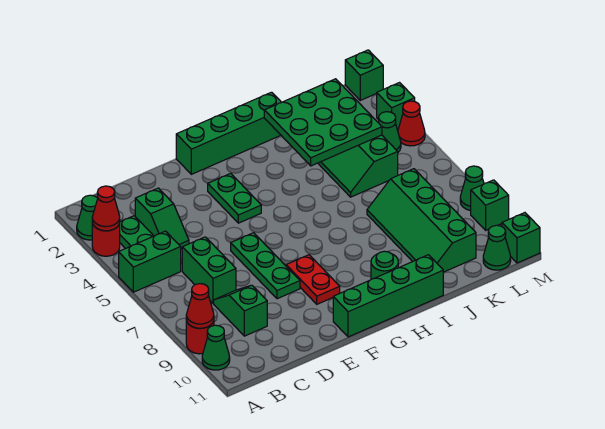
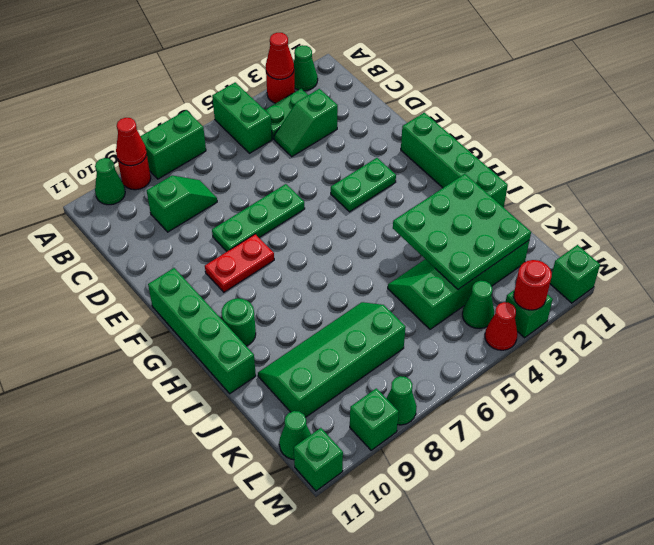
green 1x2 brick [182,237,236,304] -> green 1x2 brick moved to [140,110,206,179]
none -> red 1x1 round brick [514,260,552,310]

